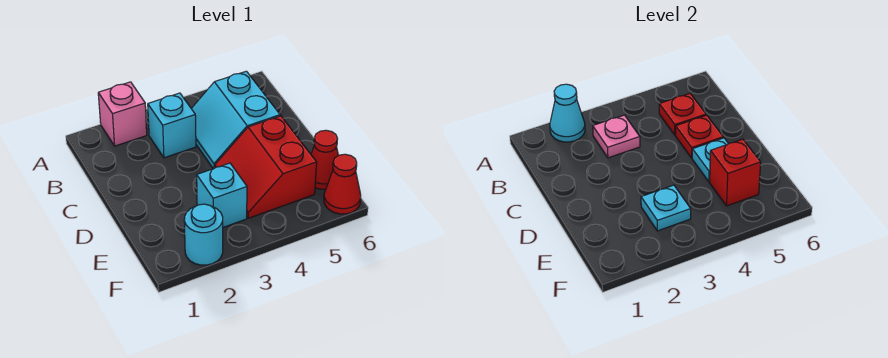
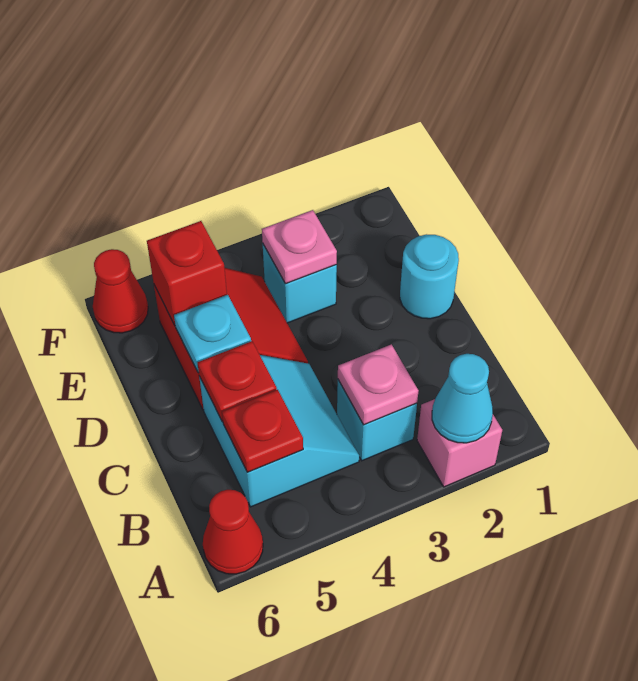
cyan 1x1 plate [641,185,691,231] -> pink 1x1 plate [262,210,337,284]
red 1x1 cone [311,130,338,189] -> red 1x1 cone moved to [203,490,263,574]
cyan 1x1 round brick [184,204,223,265] -> cyan 1x1 round brick moved to [400,234,459,319]

